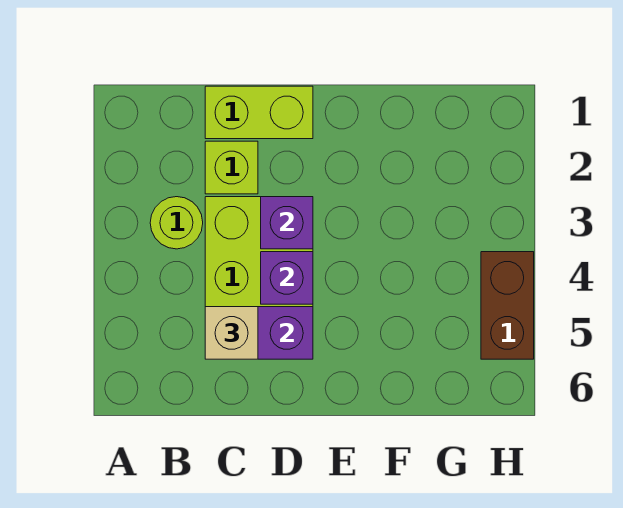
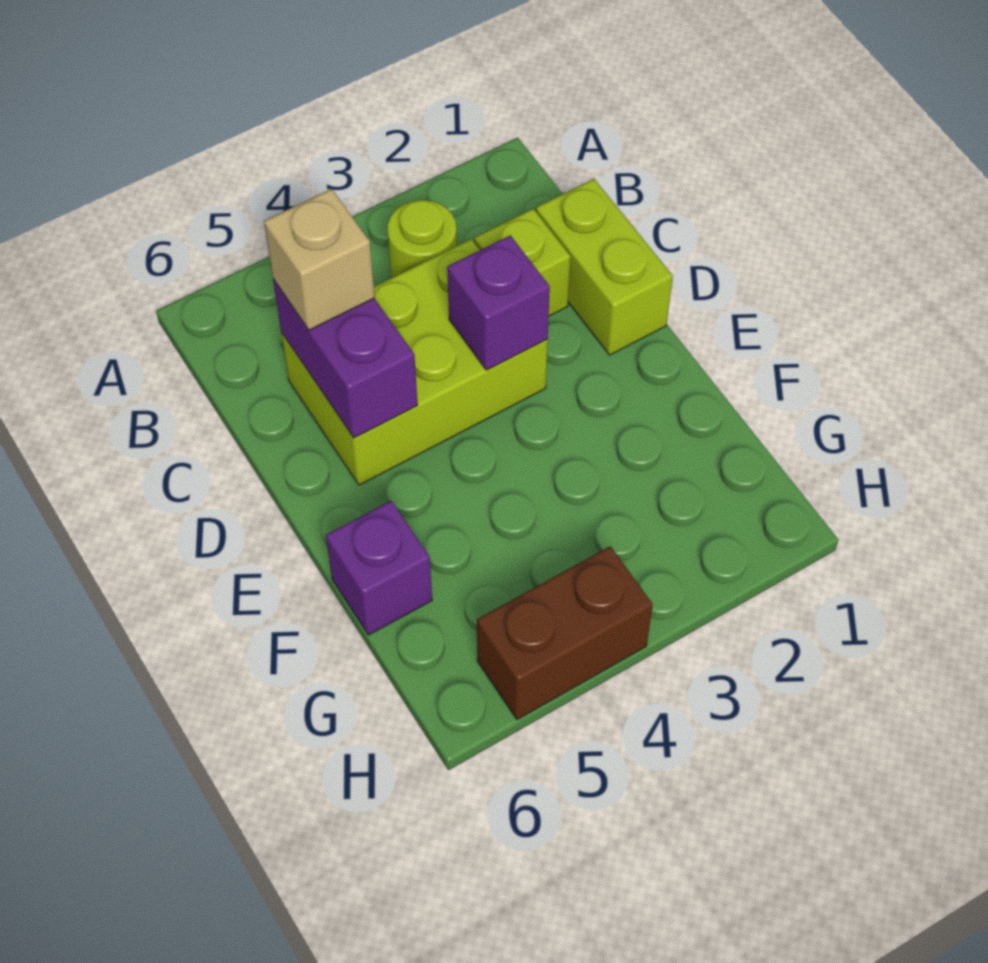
purple 1x1 brick [261,252,313,304] -> purple 1x1 brick moved to [326,501,432,635]

